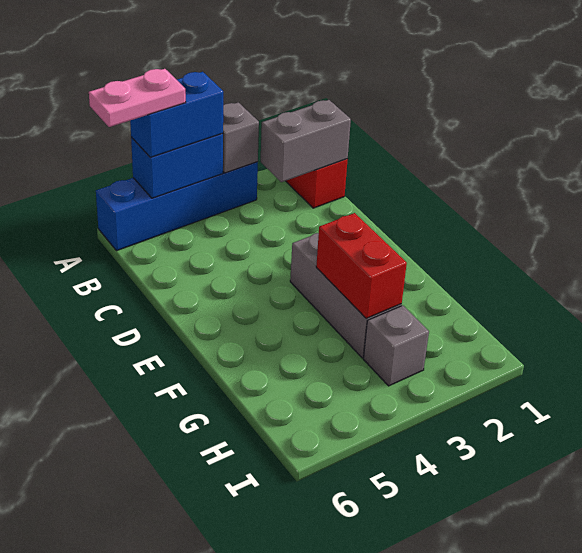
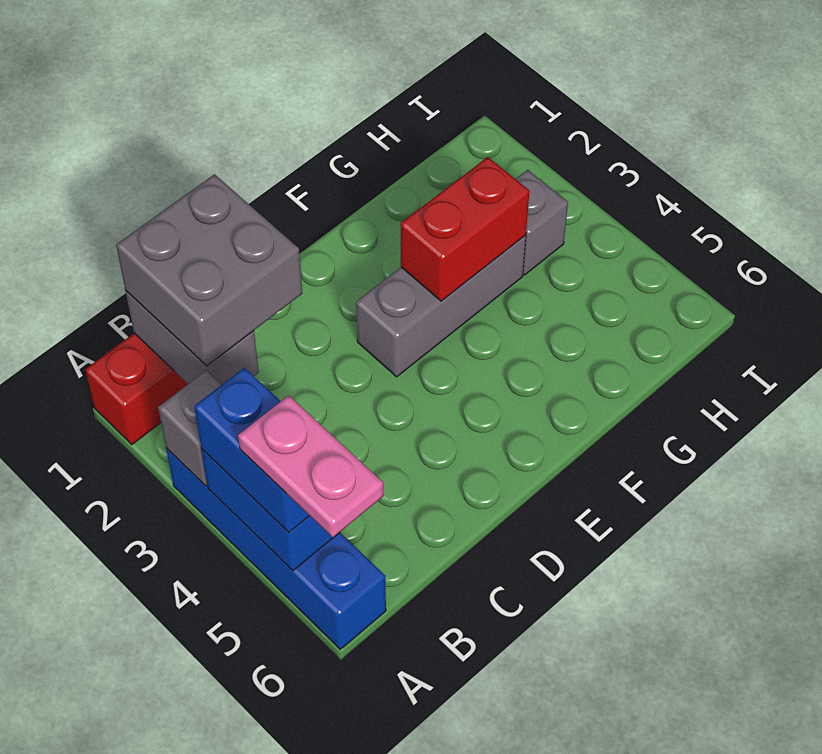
none -> grey 2x2 brick [116,174,302,366]

